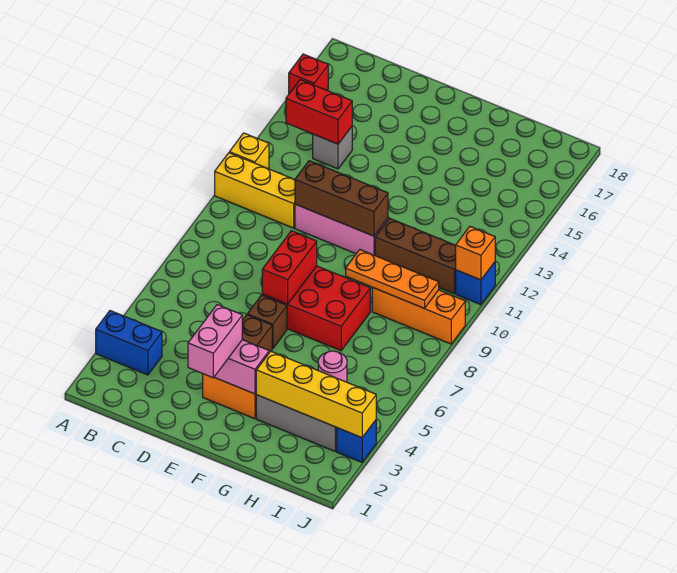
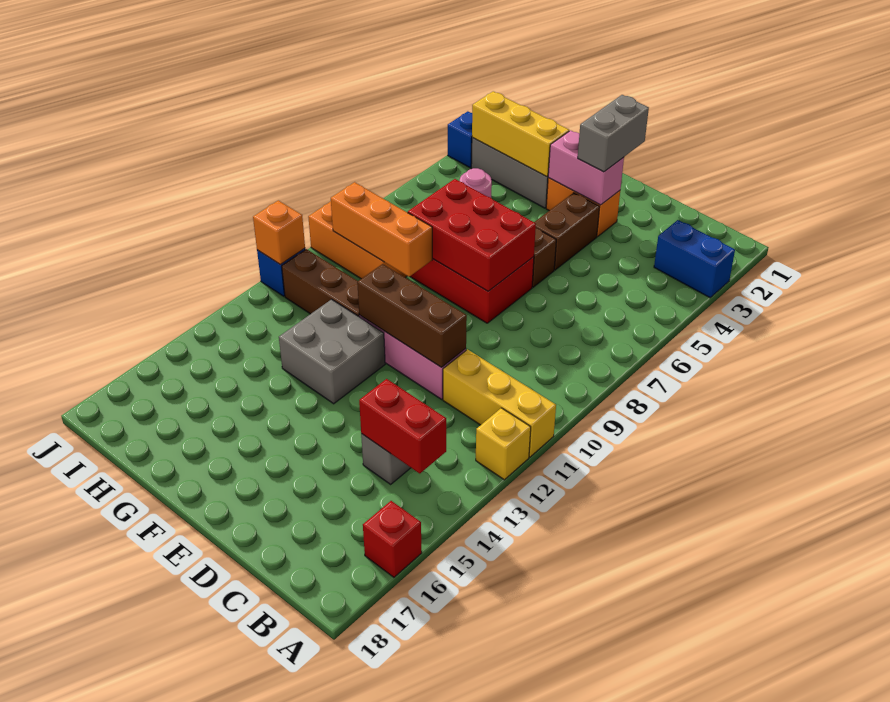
pink 1x2 brick [188,305,242,378] -> grey 1x2 brick [578,95,649,172]
red 1x2 brick [262,231,317,304] -> red 2x3 brick [408,179,536,291]
none -> grey 2x2 brick [279,299,385,404]
yellow 1x4 brick [256,351,376,438] -> yellow 1x3 brick [472,91,569,177]
orange 1x3 plate [346,250,439,308] -> orange 1x3 brick [331,182,432,277]

